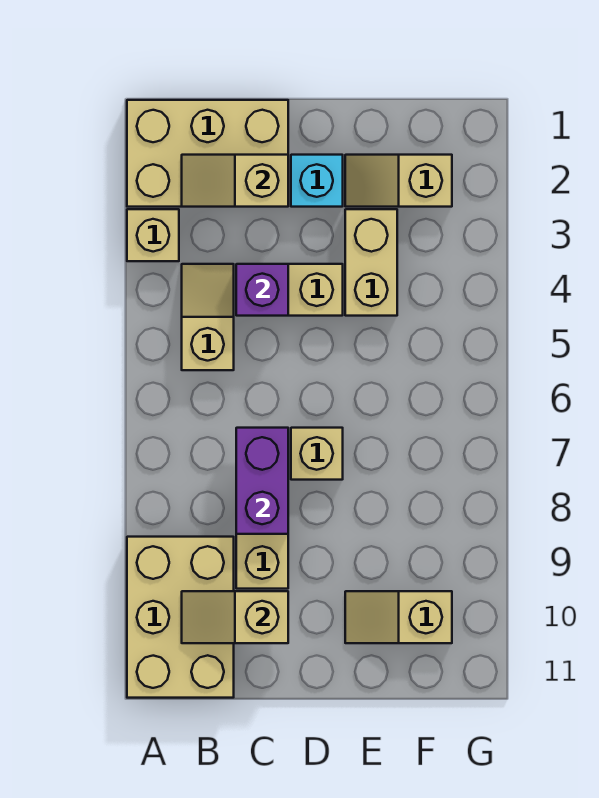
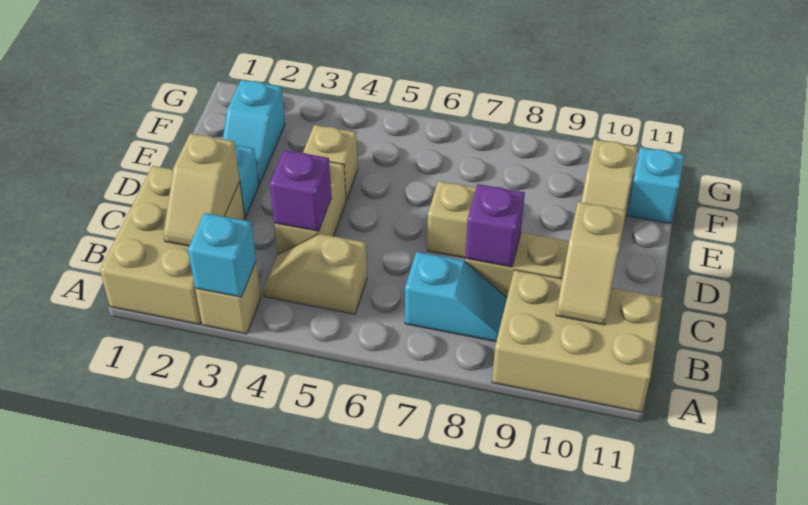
none -> cyan 1x1 brick [188,213,256,297]
none -> cyan 1x2 slope [405,252,507,342]
purple 1x2 brick [236,428,288,534] -> purple 1x1 brick [465,184,525,267]
tan 1x2 slope [345,155,452,207] -> cyan 1x2 slope [223,80,285,184]
tan 1x2 brick [345,209,397,316] -> tan 1x1 brick [303,125,358,200]
none -> cyan 1x1 brick [627,147,684,224]

